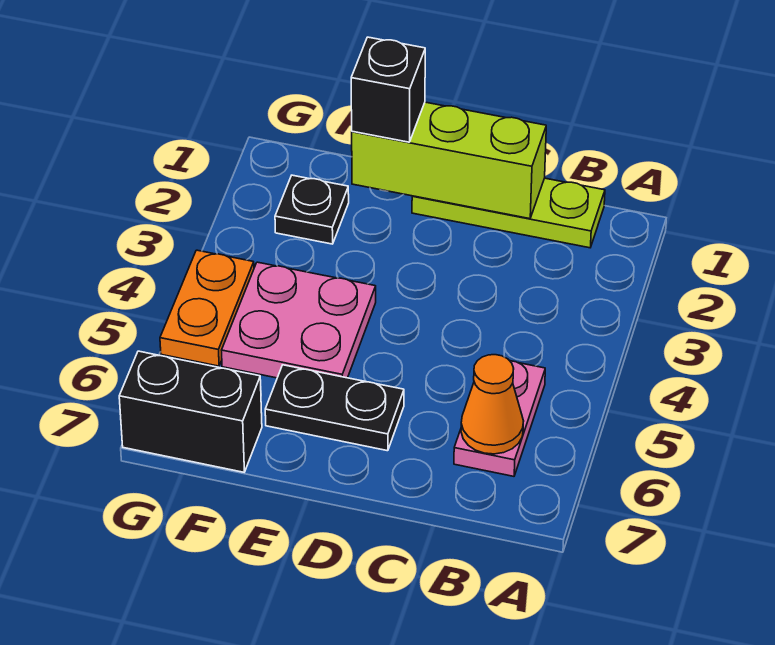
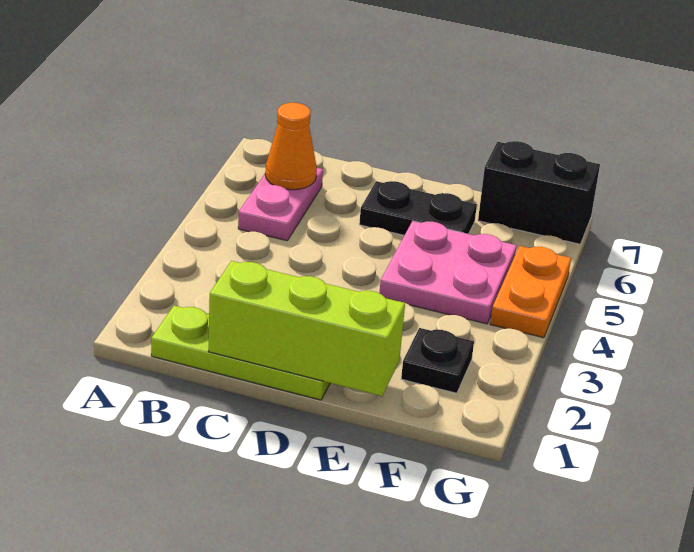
black 1x1 brick [351,37,425,142] -> none

